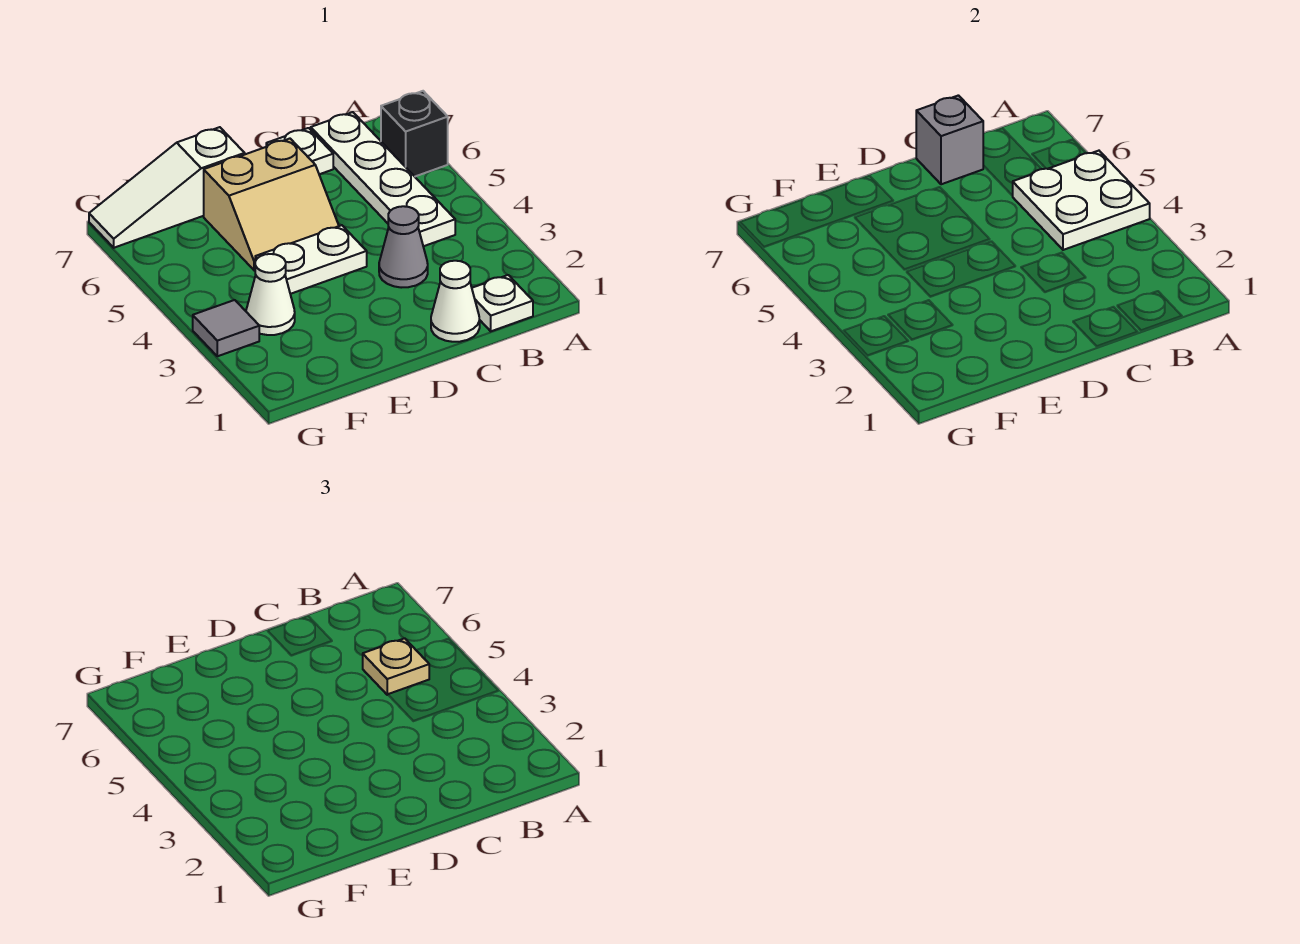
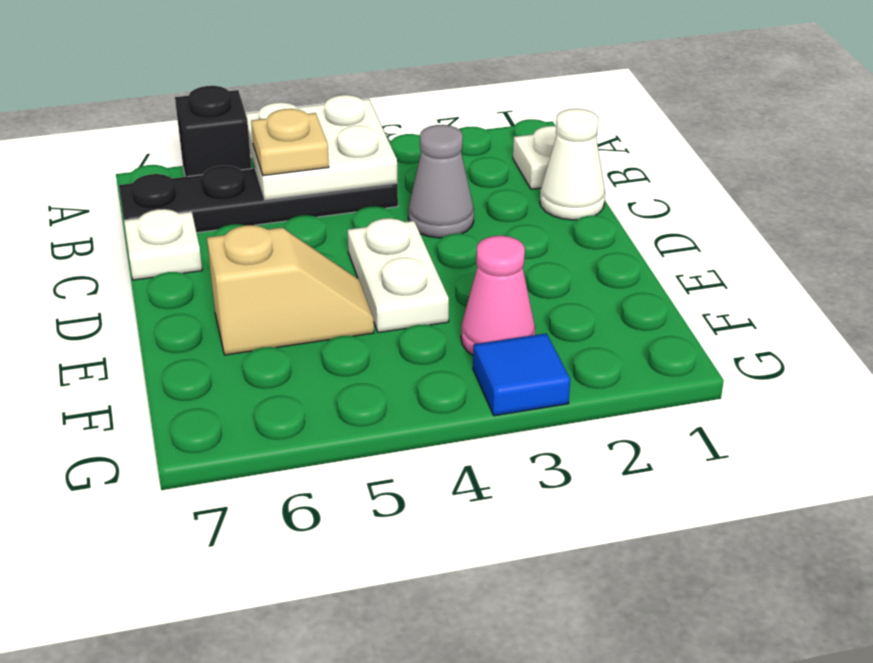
white 1x4 plate [311,112,455,246] -> black 1x4 plate [119,166,398,233]
grey 1x1 brick [916,95,983,184] -> none
tan 2x2 slope [204,139,339,270] -> tan 1x2 slope [207,225,374,355]
white 1x3 slope [89,127,245,248] -> none
white 1x1 cone [246,254,295,335] -> pink 1x1 cone [461,236,535,355]
grey 1x1 tile [193,300,259,356] -> blue 1x1 tile [473,333,570,416]

